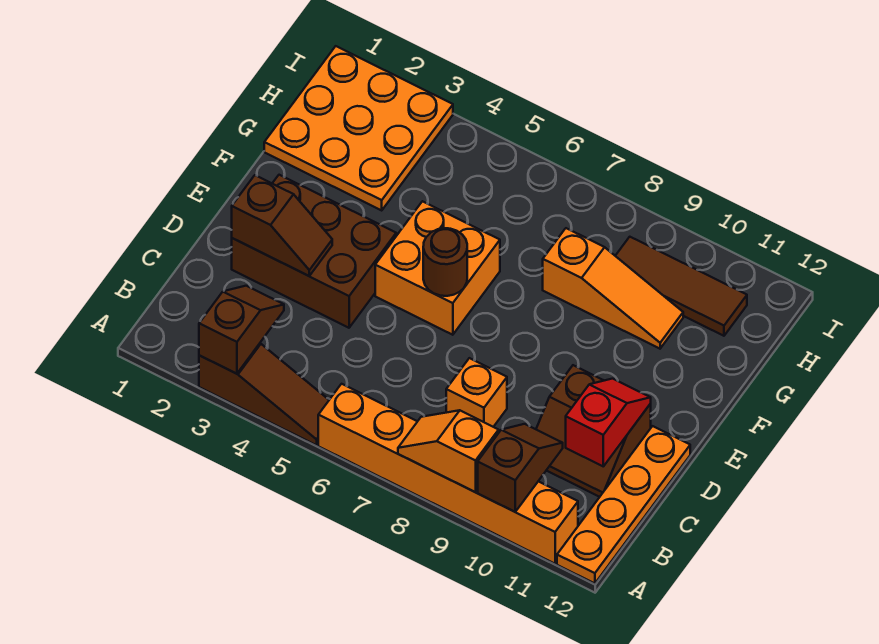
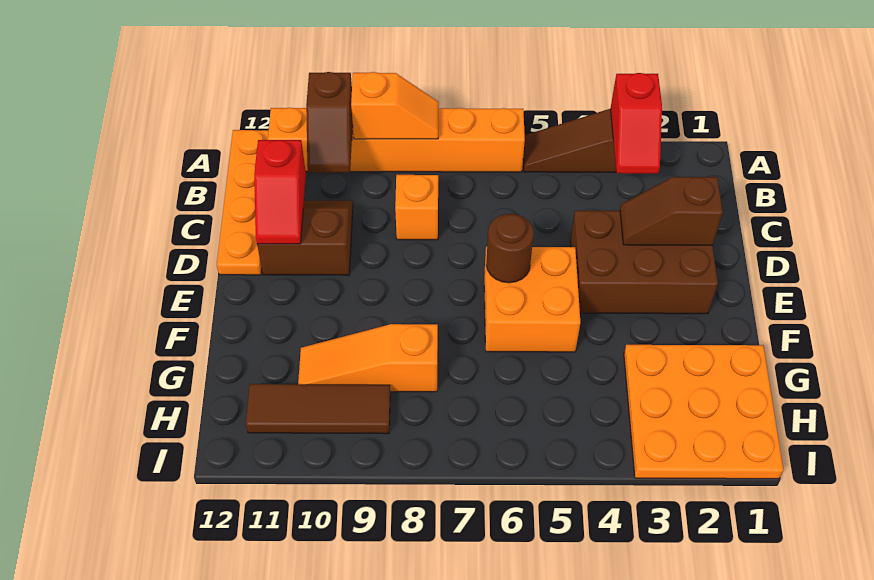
brown 1x2 slope [199,286,284,374] -> red 1x2 slope [610,73,662,174]

